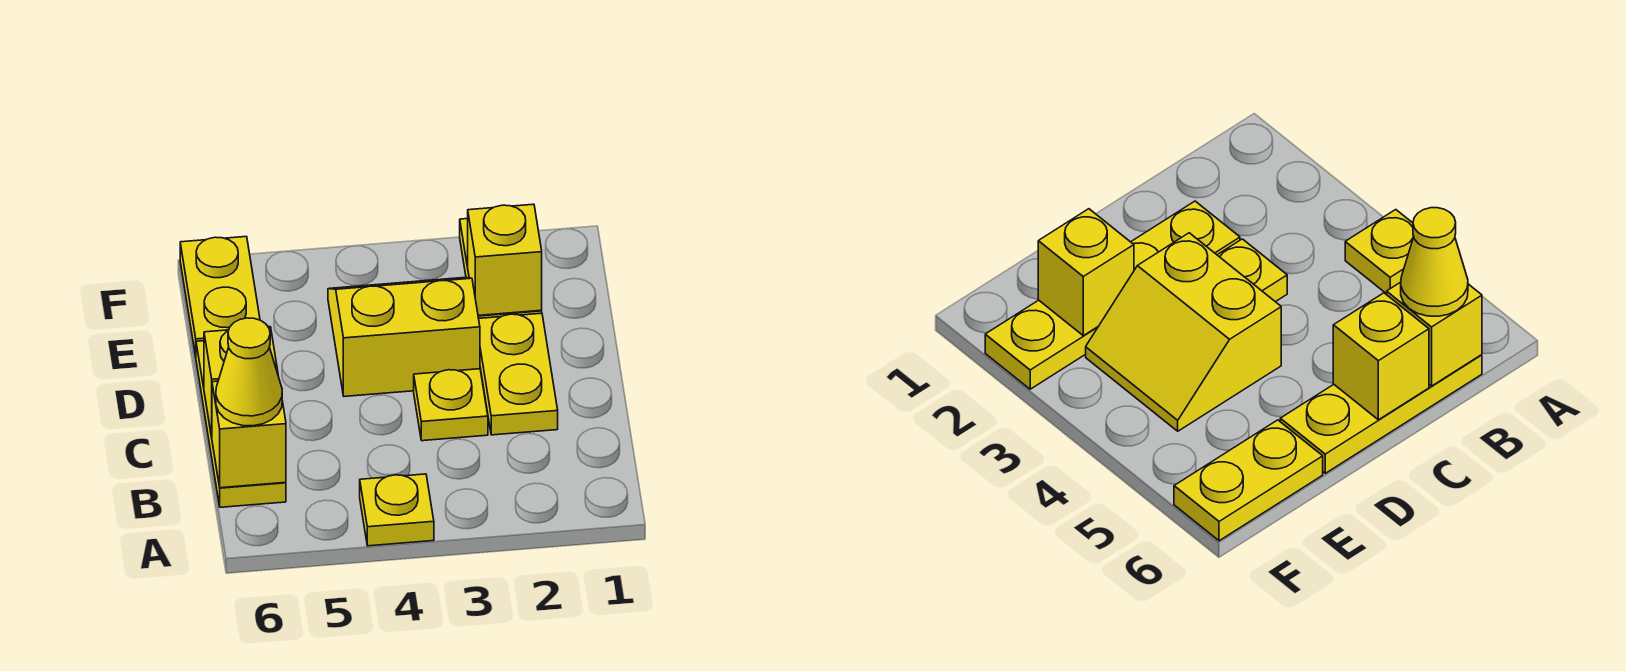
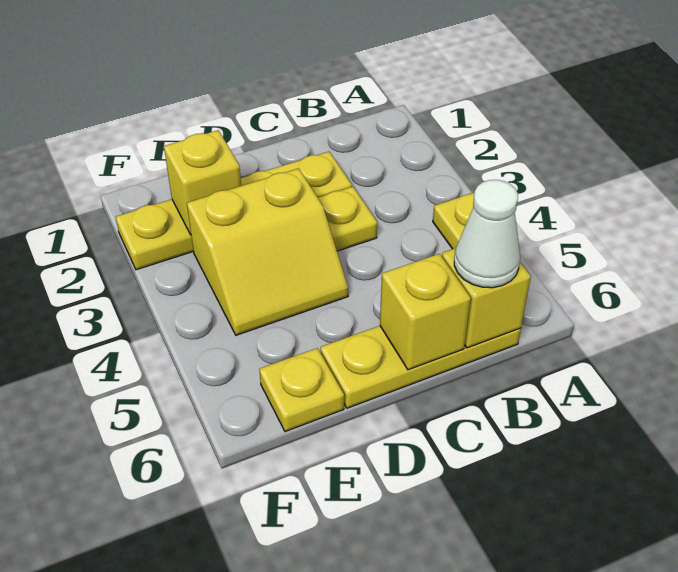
yellow 1x1 cone [216,318,282,426] -> white 1x1 cone [454,180,520,288]
yellow 2x2 slope [328,278,480,397] -> yellow 2x2 slope turned to [187,168,348,335]
yellow 1x2 plate [180,237,260,356] -> yellow 1x1 plate [259,348,344,432]

